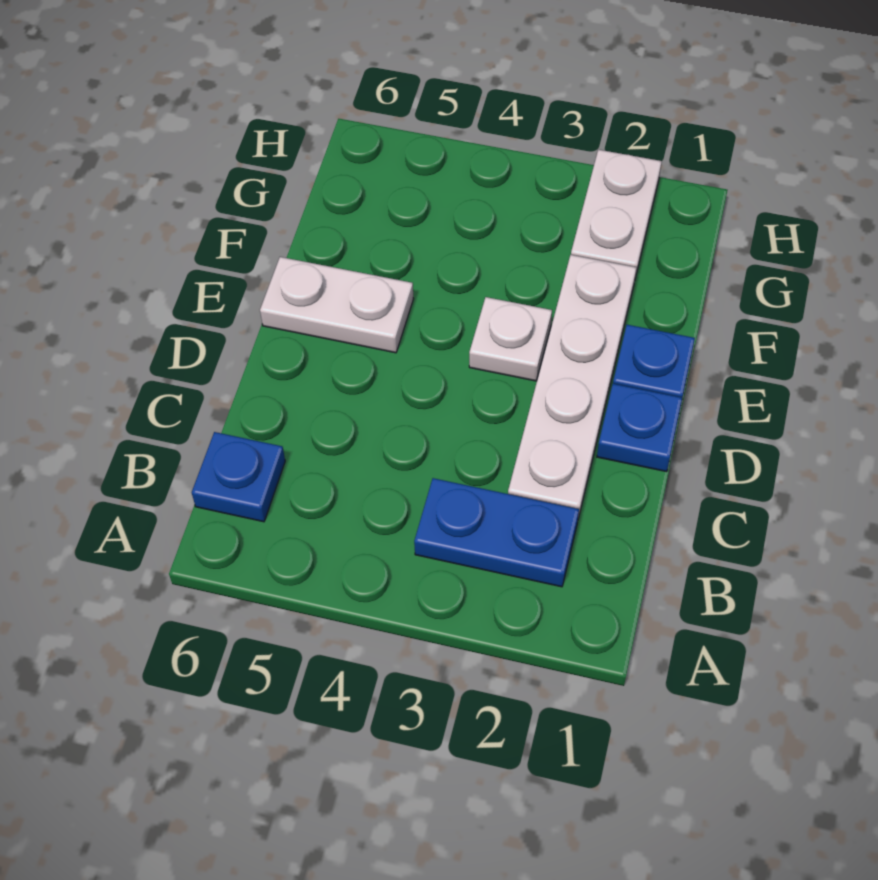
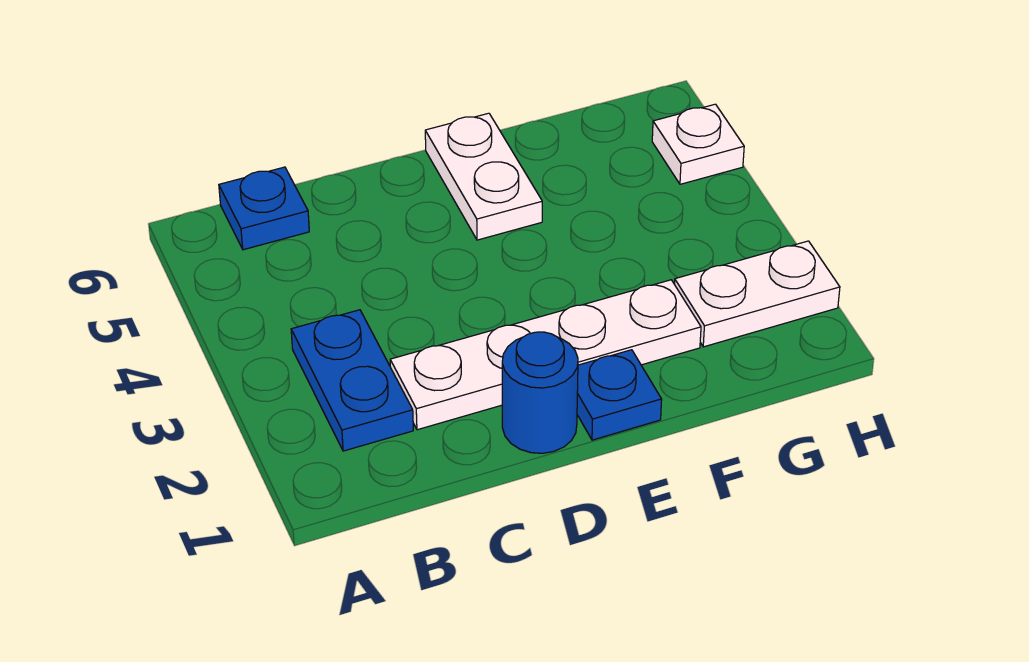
blue 1x1 plate [597,384,682,472] -> blue 1x1 round brick [502,332,578,453]
white 1x1 plate [469,297,552,381] -> white 1x1 plate moved to [652,104,744,184]

